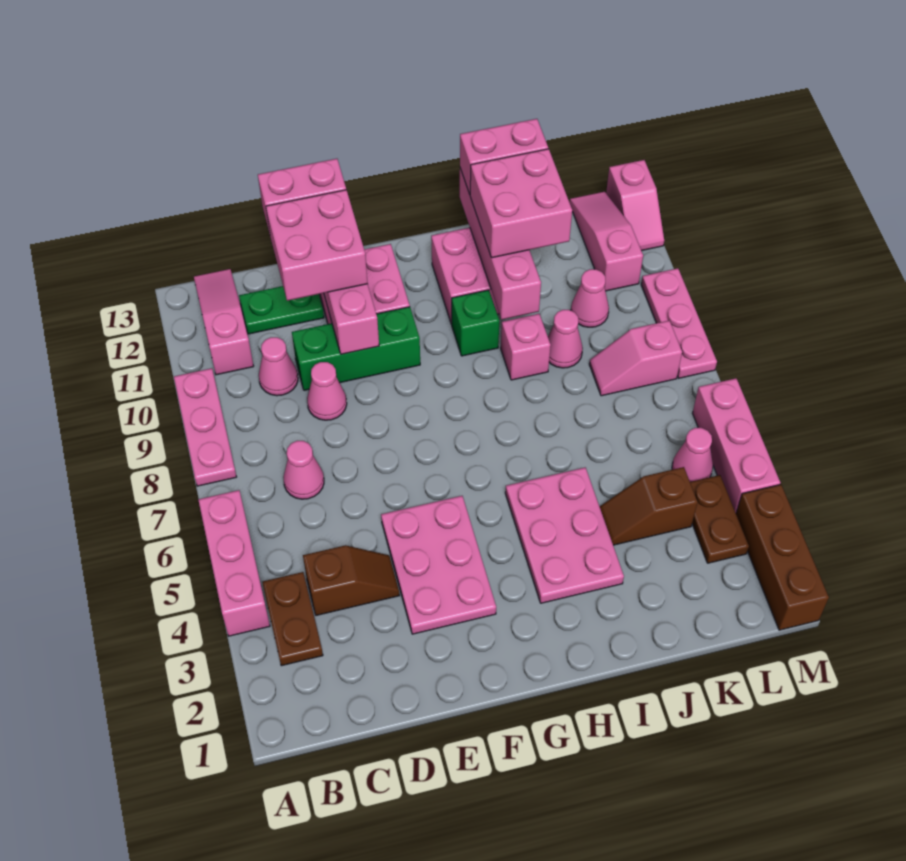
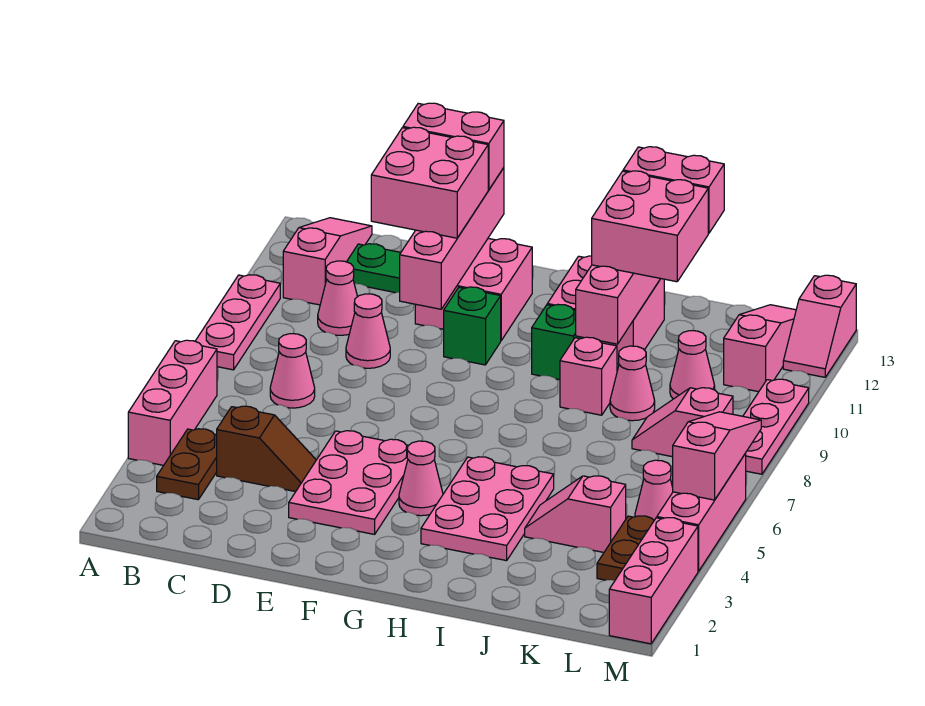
green 1x3 brick [292,307,420,390] -> green 1x1 brick [444,287,501,365]
none -> pink 1x1 cone [399,441,443,516]
brown 1x2 slope [600,467,698,545] -> pink 1x2 slope [525,476,626,552]
brown 1x3 brick [736,485,829,630] -> pink 1x3 brick [609,518,698,644]
none -> pink 1x3 slope [673,412,761,500]

